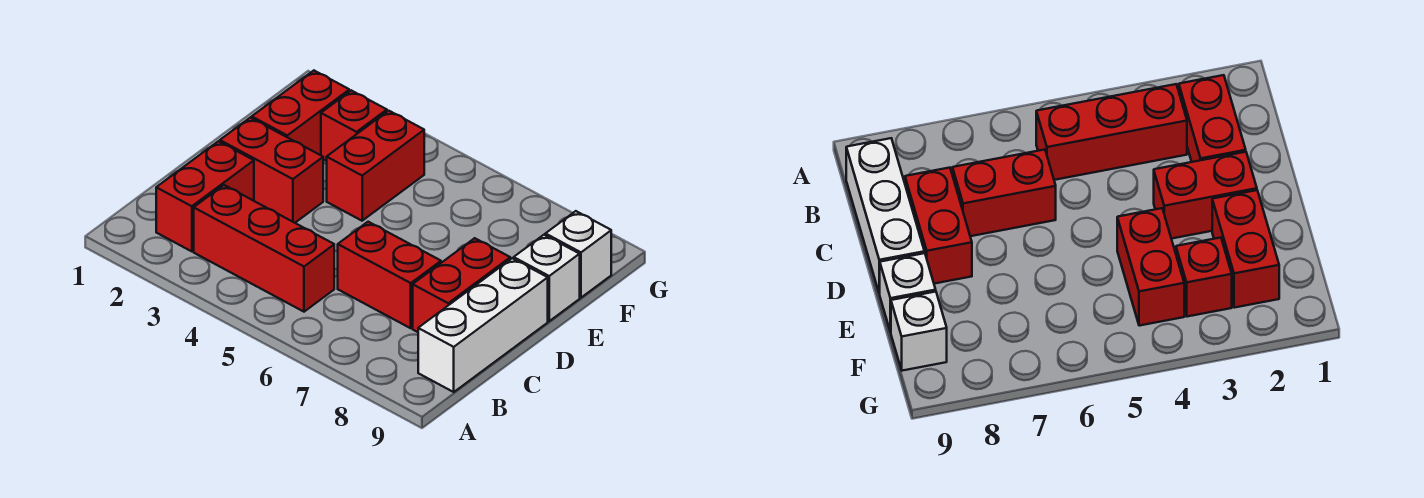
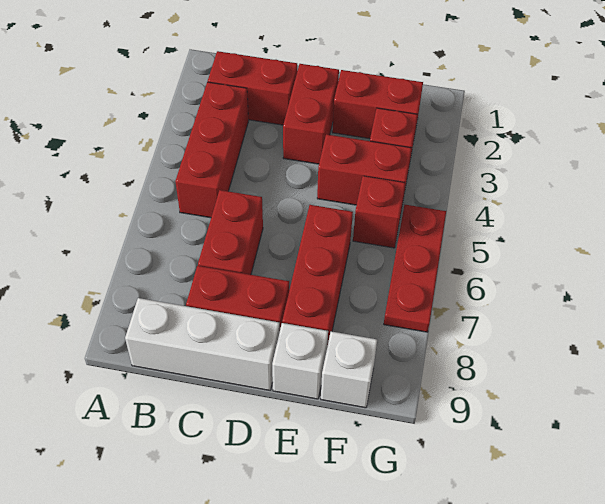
none -> red 1x3 brick [282,205,353,346]
none -> red 1x1 brick [353,176,405,248]
none -> red 1x3 plate [384,205,446,332]

